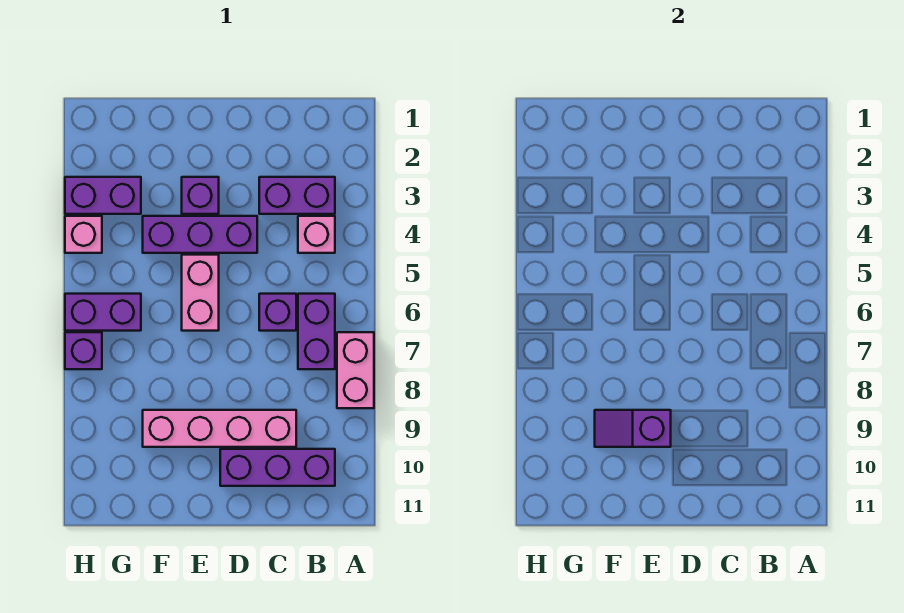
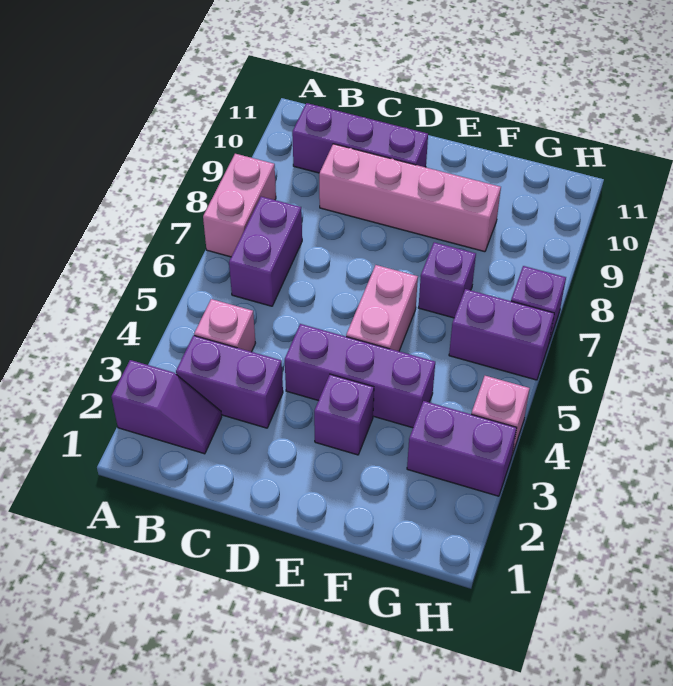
purple 1x1 brick [259,294,296,331] -> purple 1x1 brick moved to [418,242,476,318]
purple 1x2 slope [595,410,671,447] -> purple 1x2 slope moved to [111,360,222,454]

